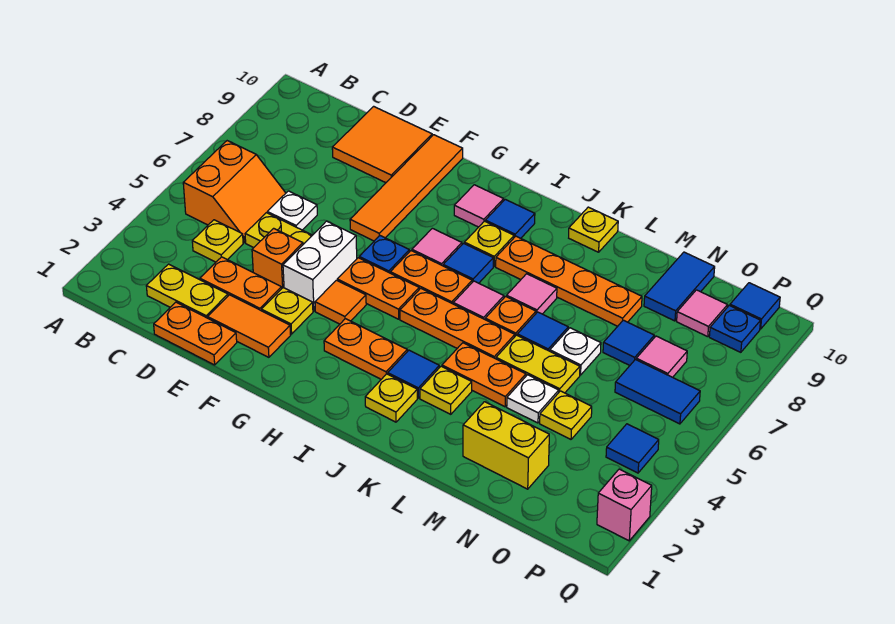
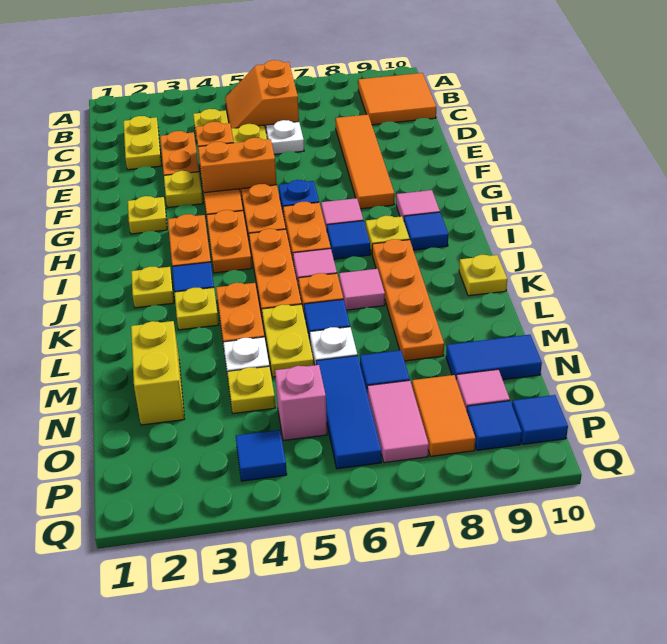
orange 2x2 slope [183,141,286,243] -> orange 2x2 slope turned to [225,60,299,135]
orange 1x2 plate [154,302,237,365] -> orange 1x2 plate moved to [207,210,252,273]
orange 2x2 tile [332,106,432,183] -> orange 2x2 tile moved to [358,73,436,125]
orange 1x2 tile [208,295,291,357] -> orange 1x2 tile moved to [412,375,475,456]
white 1x2 brick [283,221,357,311] -> orange 1x2 brick [198,138,277,200]
orange 1x4 tile [350,135,463,241] -> orange 1x4 tile turned to [336,115,394,209]
none -> yellow 1x1 plate [128,196,167,234]
blue 1x2 tile [615,360,700,424] -> blue 1x3 tile [316,356,381,469]
pink 1x1 tile [636,336,687,377] -> pink 1x2 tile [367,380,429,463]
blue 1x1 plate [709,305,761,352] -> blue 1x1 tile [467,401,522,450]
pink 1x1 brick [597,469,652,541] -> pink 1x1 brick moved to [275,365,327,440]

